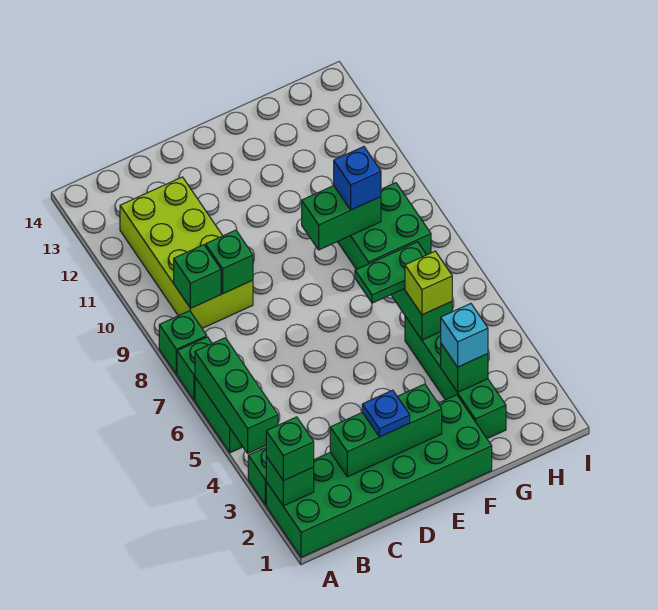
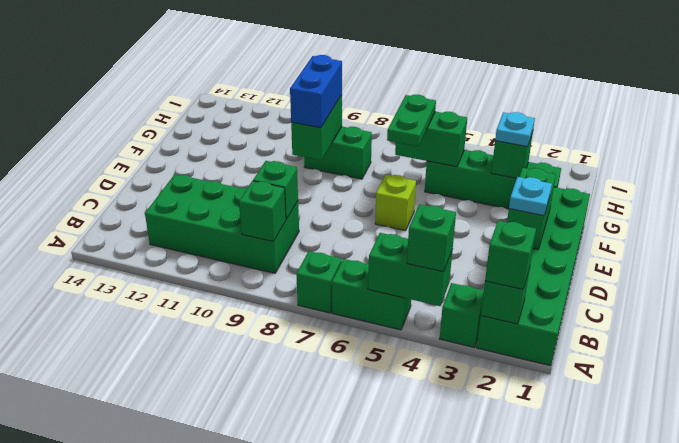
green 1x3 brick [195,338,278,453] -> green 1x2 brick [368,233,453,306]
green 1x1 brick [159,311,207,374] -> green 1x1 brick moved to [407,204,456,272]
lime 2x4 brick [120,177,253,328] -> green 2x4 brick [145,174,299,273]
green 1x3 brick [330,384,442,477] -> green 1x2 brick [507,168,556,249]
blue 1x1 plate [362,390,410,437] -> cyan 1x1 plate [509,177,552,216]
cyan 1x1 brick [441,304,488,367] -> cyan 1x1 plate [495,112,535,147]
lime 1x1 brick [405,251,452,315] -> lime 1x1 brick moved to [375,175,416,231]
green 2x2 brick [338,183,431,269] -> green 1x2 brick [304,127,372,179]
blue 1x1 brick [334,147,381,210] -> blue 1x2 brick [290,55,342,128]

